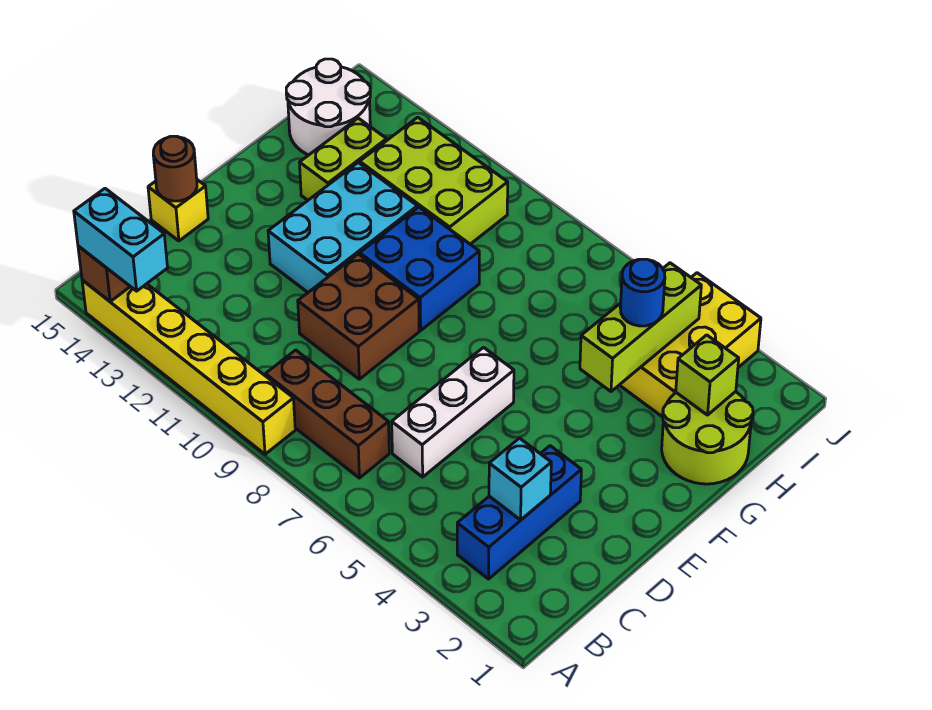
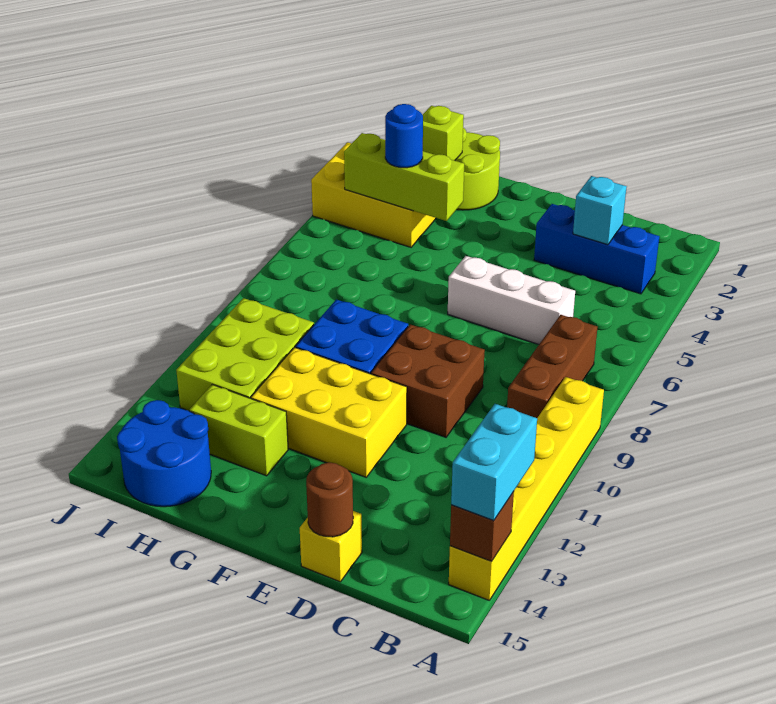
cyan 2x3 brick [268,163,417,292] -> yellow 2x3 brick [251,347,407,477]
white 2x2 round brick [286,59,370,155] -> blue 2x2 round brick [117,400,211,507]

